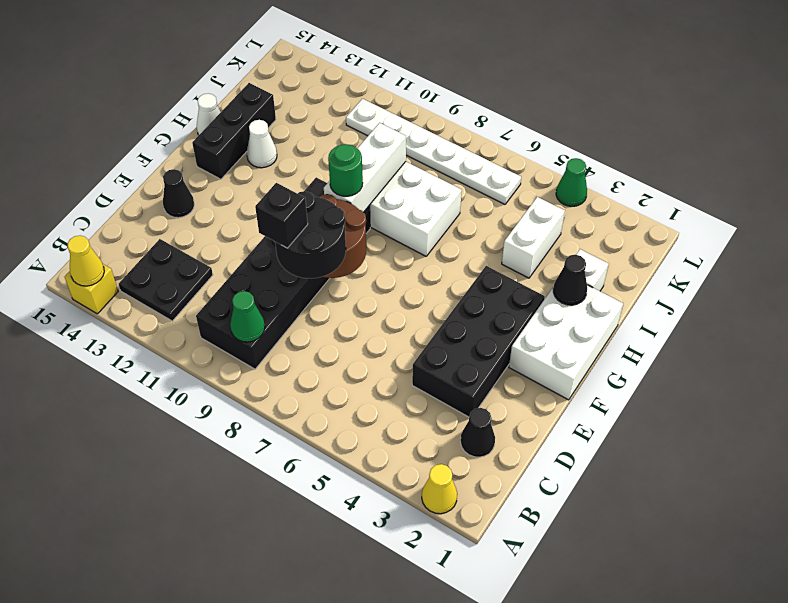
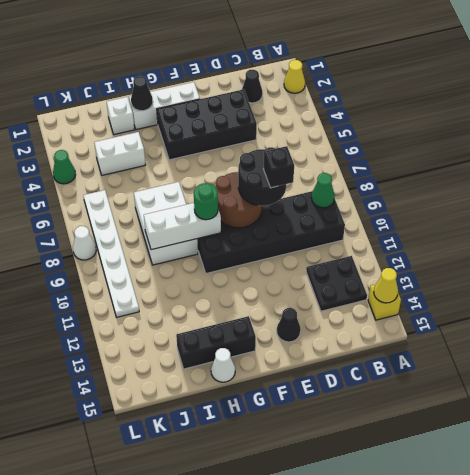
white 2x3 brick [509,285,623,400] -> white 1x3 brick [129,82,200,130]
white 1x1 cone [247,120,277,168] -> white 1x1 cone moved to [73,226,96,260]

